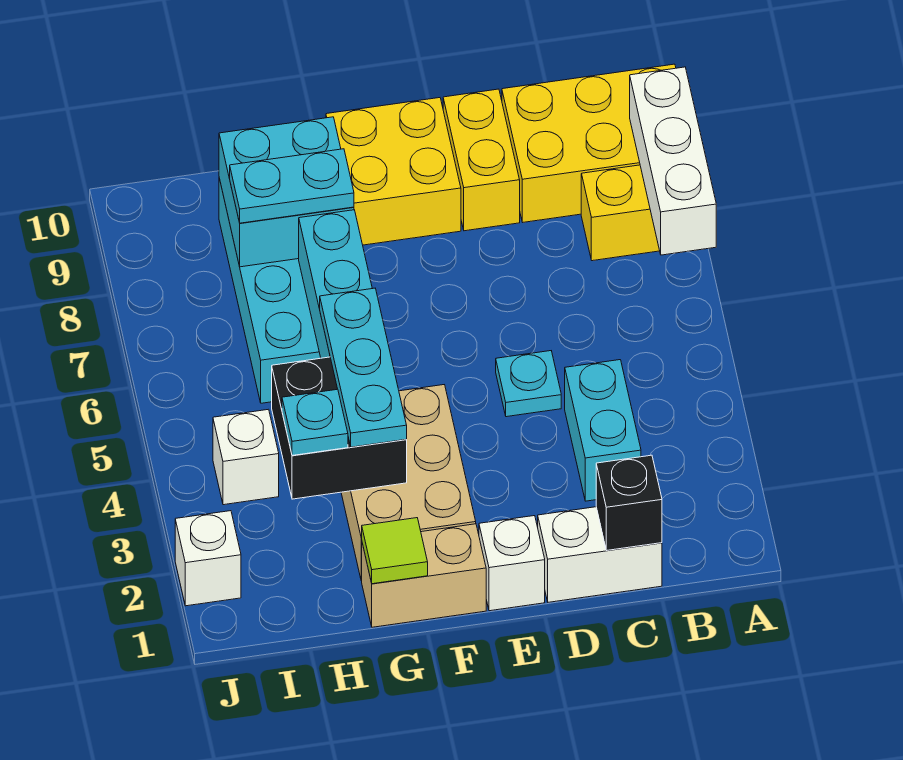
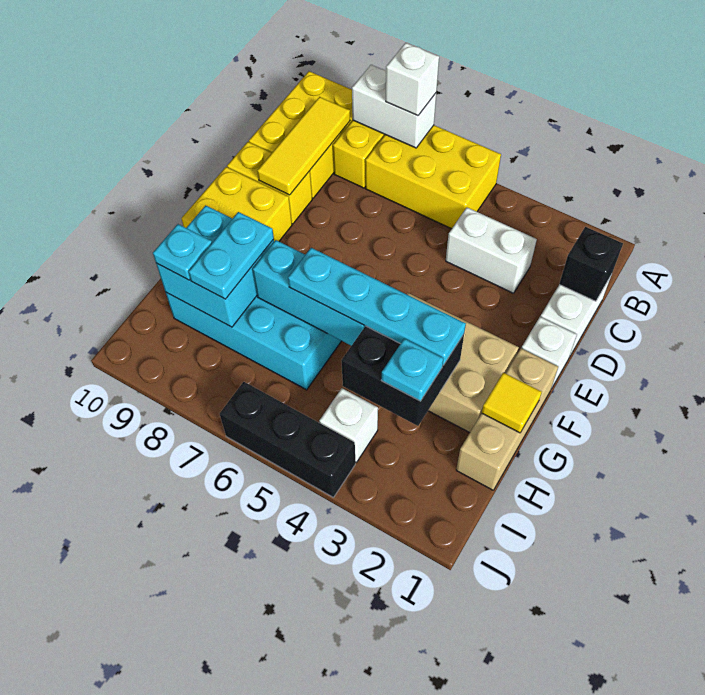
none -> yellow 2x3 brick [366,125,501,229]
white 1x3 brick [630,67,716,255] -> white 1x2 brick [352,65,436,148]
none -> yellow 1x3 tile [257,97,350,195]
cyan 1x2 brick [565,360,641,501] -> white 1x2 brick [446,208,537,293]
cyan 1x1 plate [496,351,561,417] -> cyan 1x1 plate moved to [153,224,212,280]
tan 1x2 brick [362,524,486,627] -> tan 1x3 brick [456,348,558,490]
lime 1x1 tile [362,518,428,584] -> yellow 1x1 tile [482,373,542,433]
cyan 1x3 plate [320,288,407,447] -> cyan 1x4 plate [288,248,466,365]
white 1x1 brick [175,511,241,606] -> white 1x1 brick moved to [386,43,439,116]
none -> black 1x3 brick [220,382,355,498]

